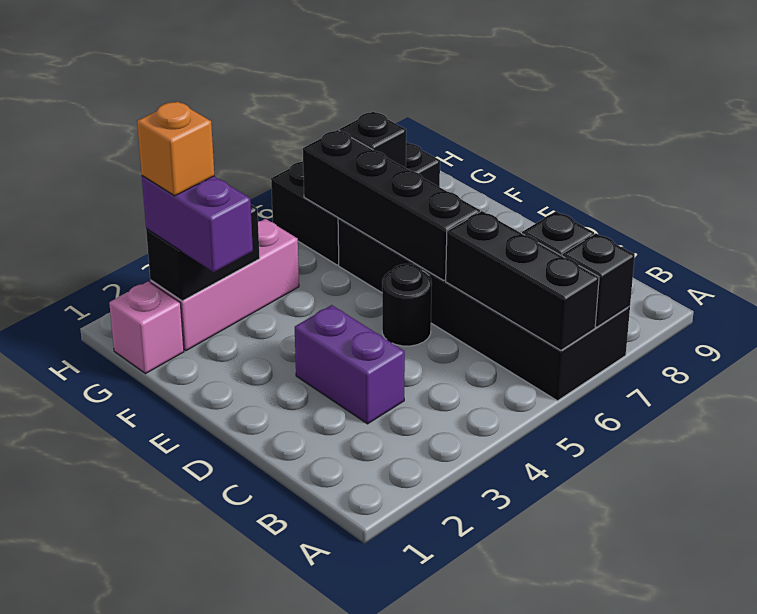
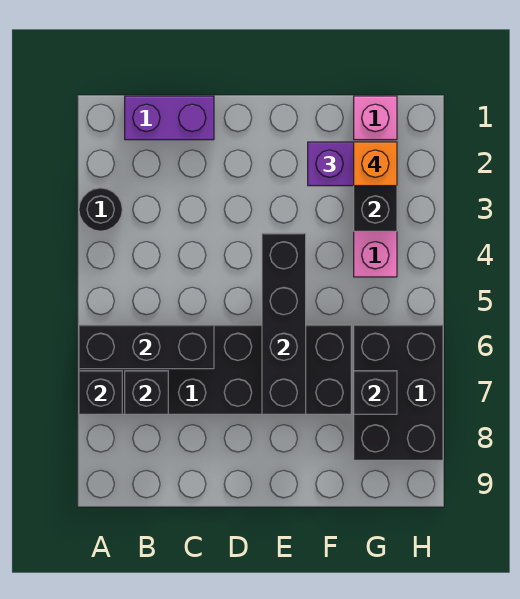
purple 1x2 brick [295,305,405,424] -> purple 1x2 brick moved to [125,96,214,140]
black 1x1 round brick [382,264,432,346] -> black 1x1 round brick moved to [79,188,122,231]
black 1x4 brick [303,130,480,281] -> black 1x4 brick turned to [262,233,306,414]

